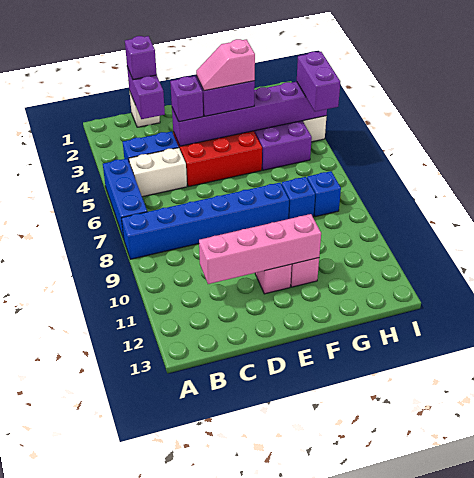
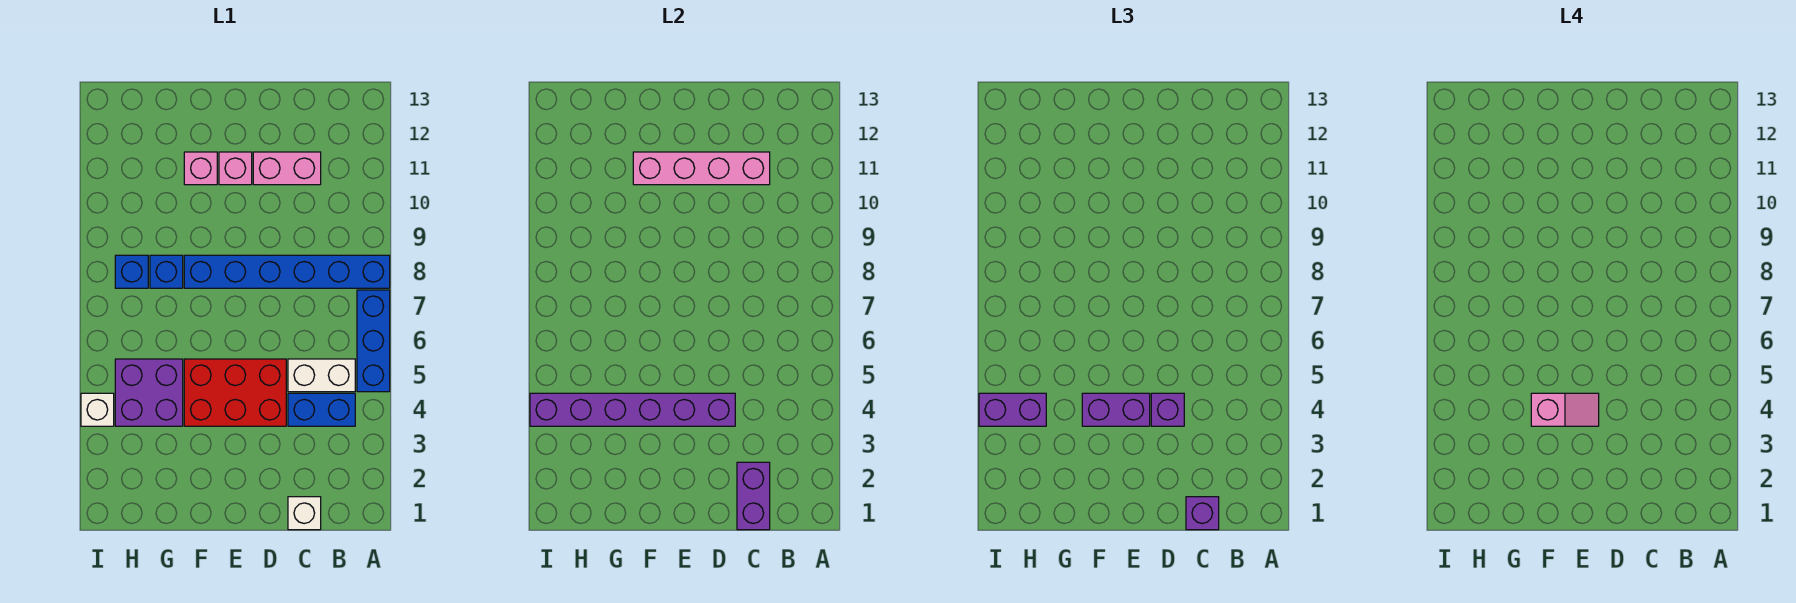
none -> pink 1x2 brick [253,152,321,185]
purple 1x2 brick [297,52,340,112] -> purple 1x2 brick turned to [979,393,1046,426]

